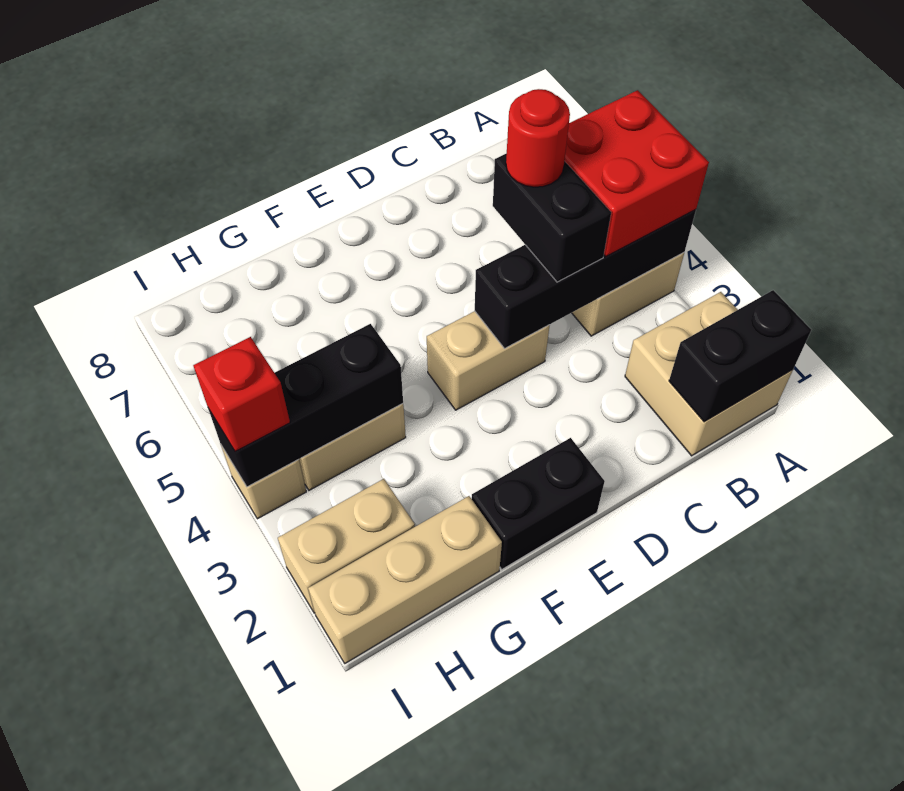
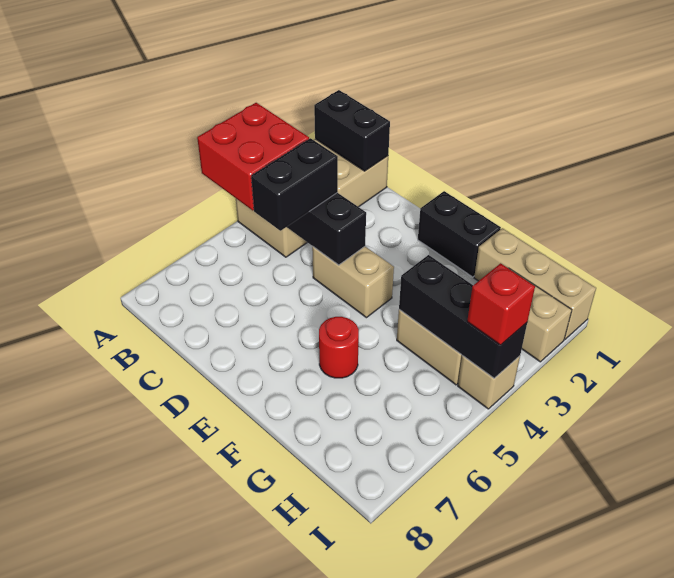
red 1x1 round brick [506,89,570,187] -> red 1x1 round brick moved to [319,317,359,378]

